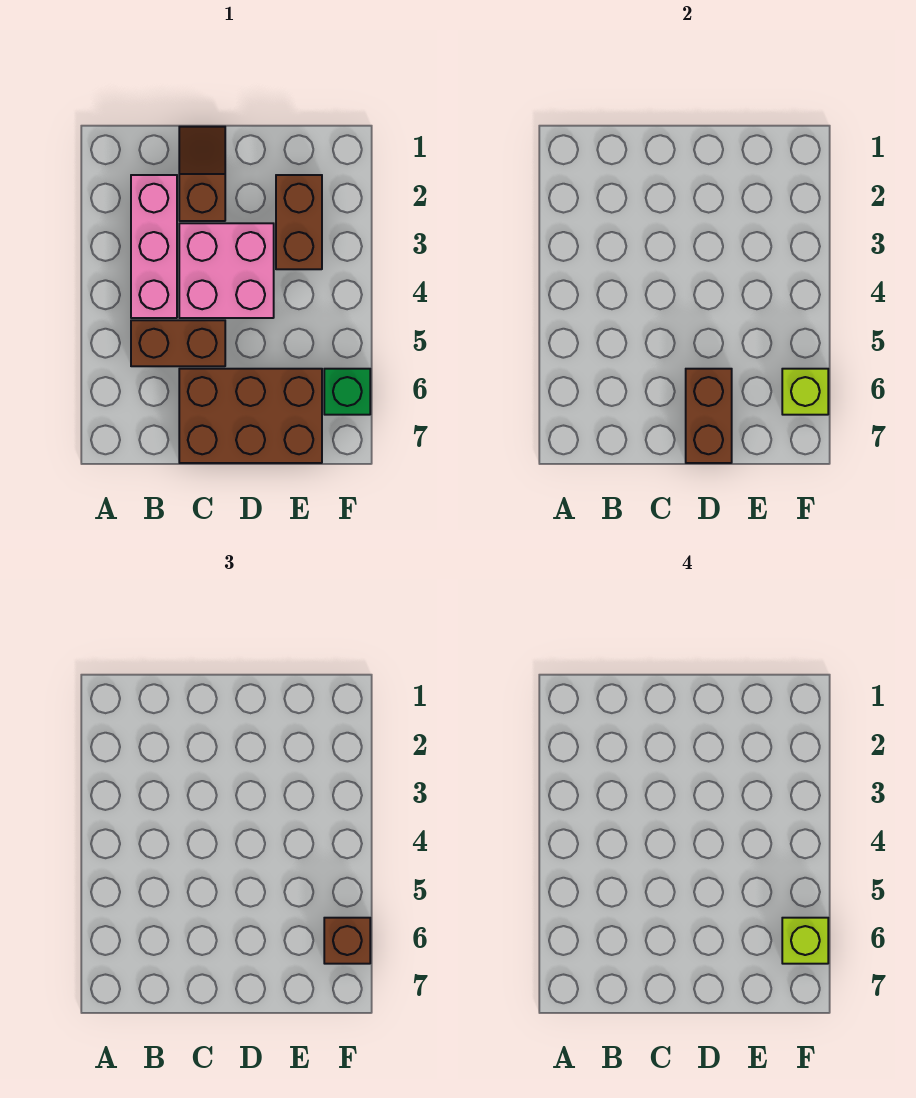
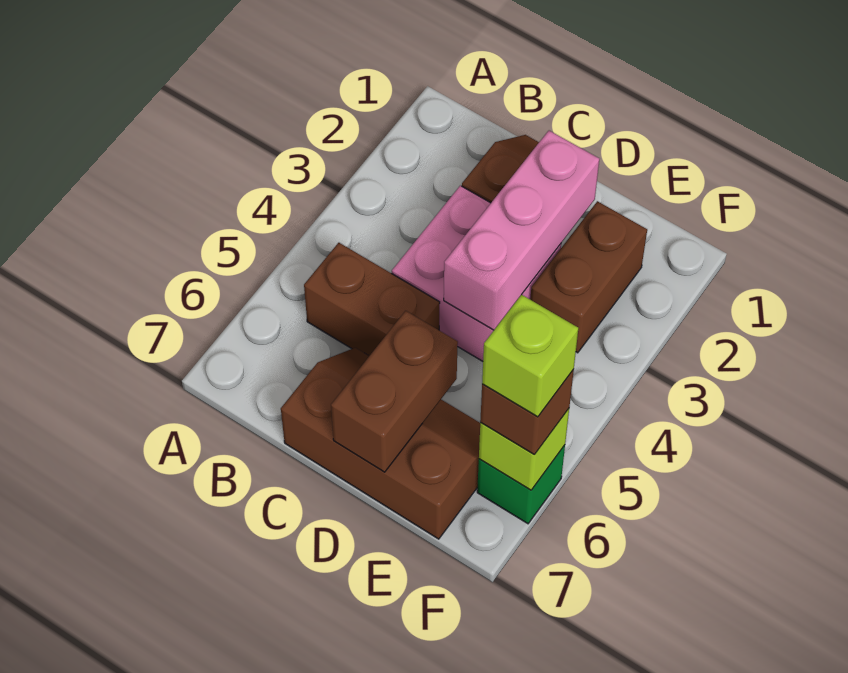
pink 1x3 brick [131,175,177,318] -> pink 1x3 brick moved to [444,131,599,330]
brown 2x3 brick [179,369,322,463] -> brown 2x3 slope [281,348,480,539]

